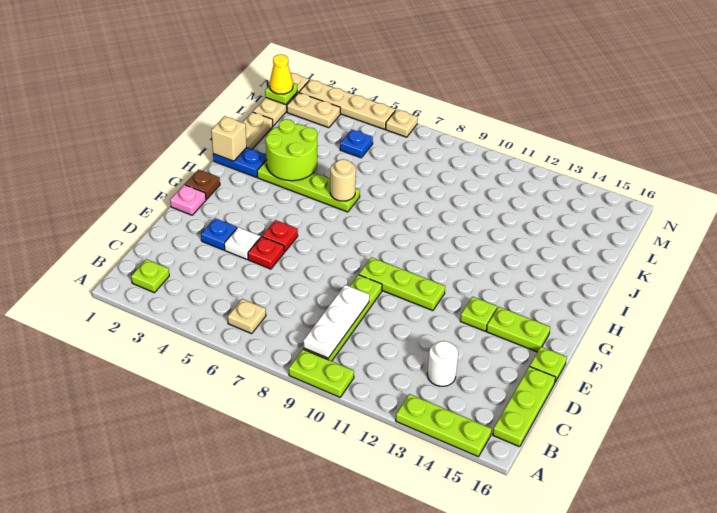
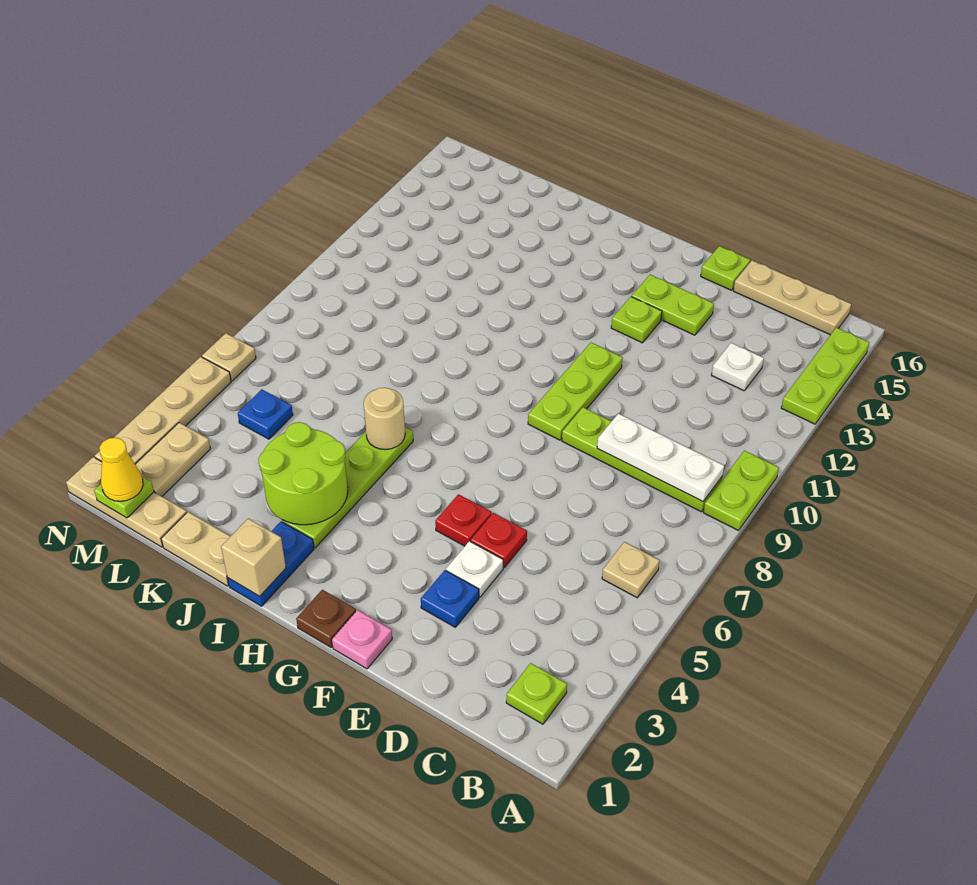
lime 1x3 plate [493,366,556,447] -> tan 1x3 plate [733,261,851,335]
white 1x1 round brick [427,341,458,386] -> white 1x1 plate [712,343,764,391]
lime 1x2 plate [486,307,550,352] -> lime 1x2 plate turned to [632,275,714,335]

